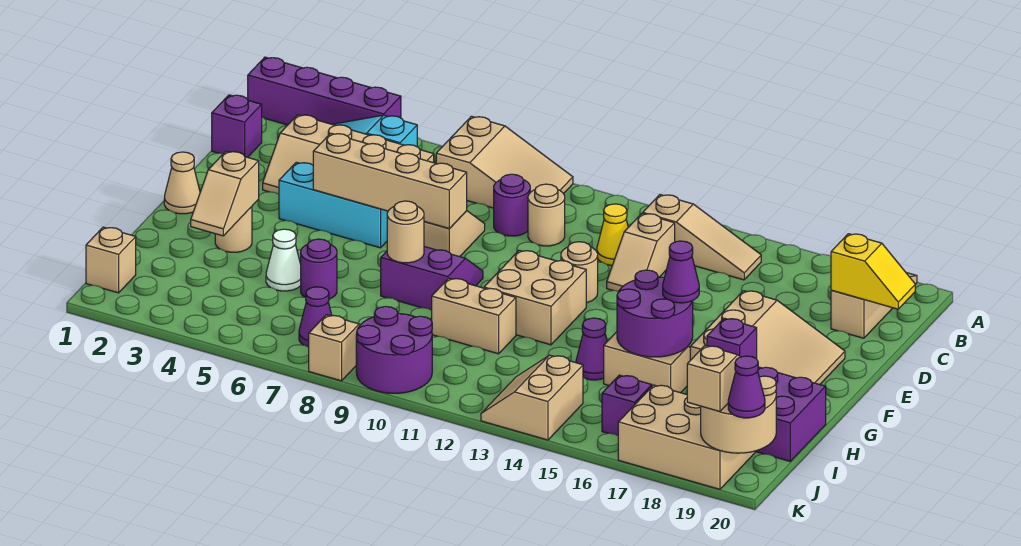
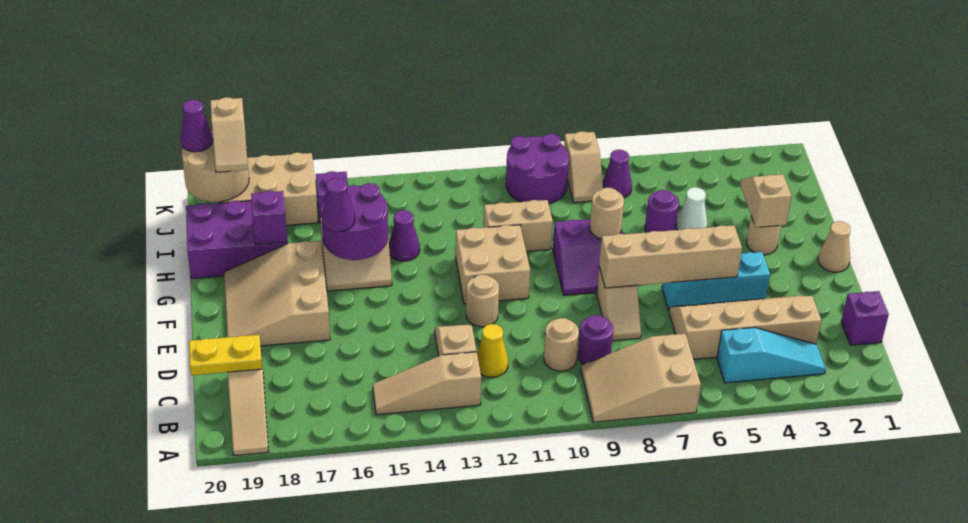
purple 1x4 brick [248,57,401,125] -> none
yellow 1x2 slope [831,234,915,309] -> yellow 1x2 plate [189,335,262,375]
tan 1x1 brick [86,227,136,293] -> none
tan 2x2 slope [481,355,583,440] -> none

